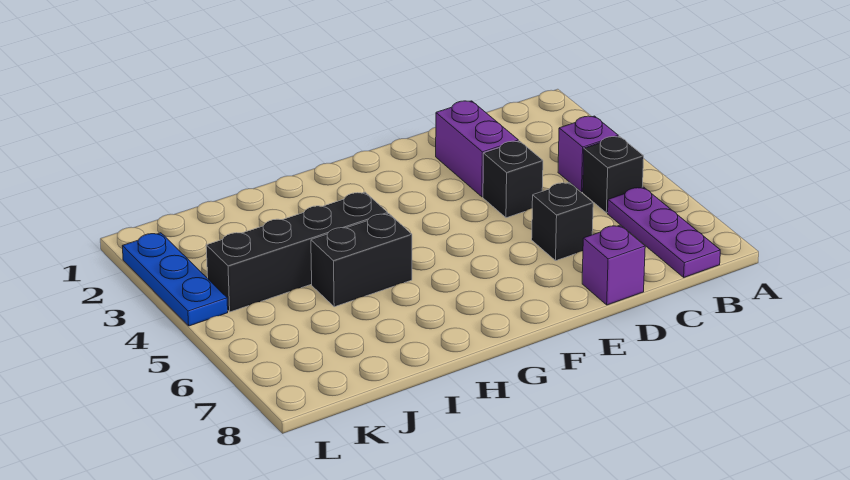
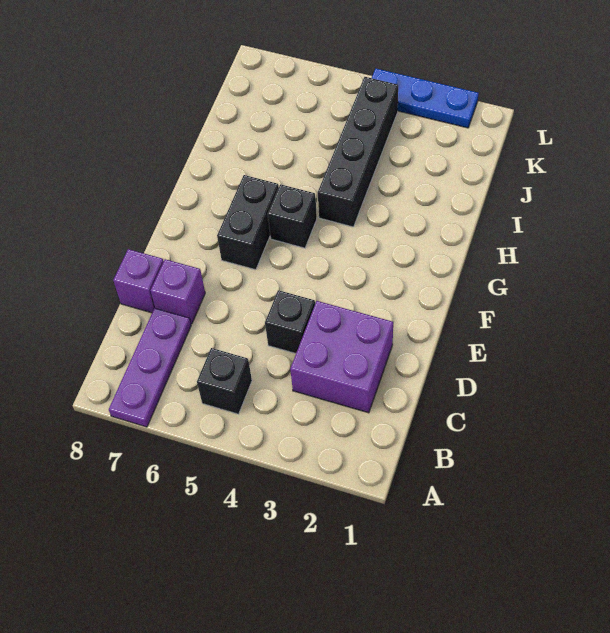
purple 1x1 brick [558,116,618,192] -> purple 1x1 brick moved to [151,259,205,324]
purple 1x3 plate [608,187,720,277] -> purple 1x3 plate turned to [109,308,191,427]
purple 1x2 brick [436,101,518,197] -> purple 2x2 brick [290,301,393,413]
black 1x1 brick [532,183,593,261] -> black 1x1 brick moved to [268,184,317,248]
black 1x2 brick [311,214,412,307] -> black 1x2 brick moved to [217,175,279,270]

